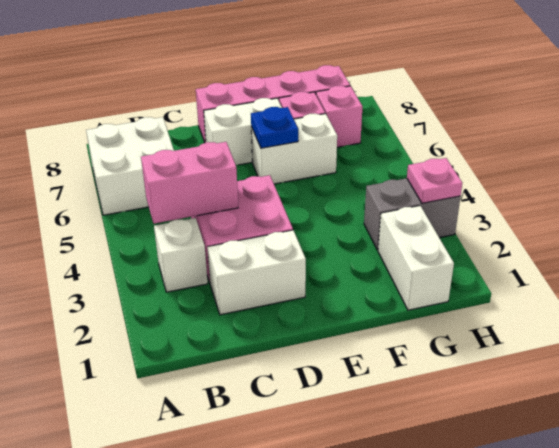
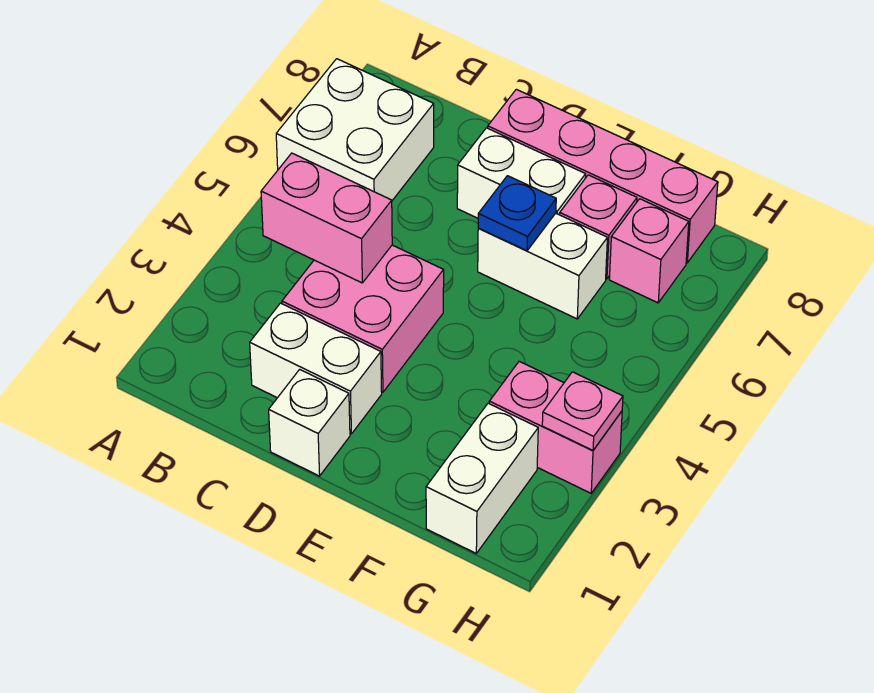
white 1x1 brick [154,218,208,292] -> white 1x1 brick moved to [269,369,350,476]
grey 1x2 brick [364,178,461,250] -> pink 1x2 brick [489,361,622,493]

